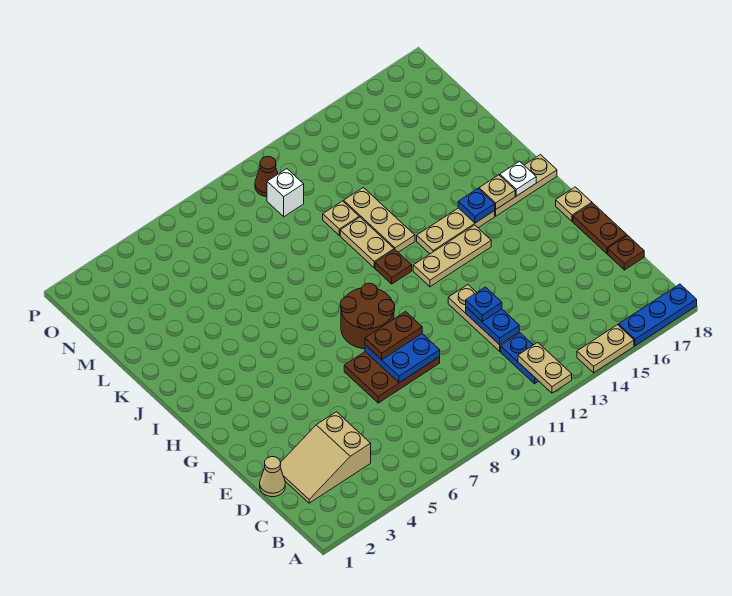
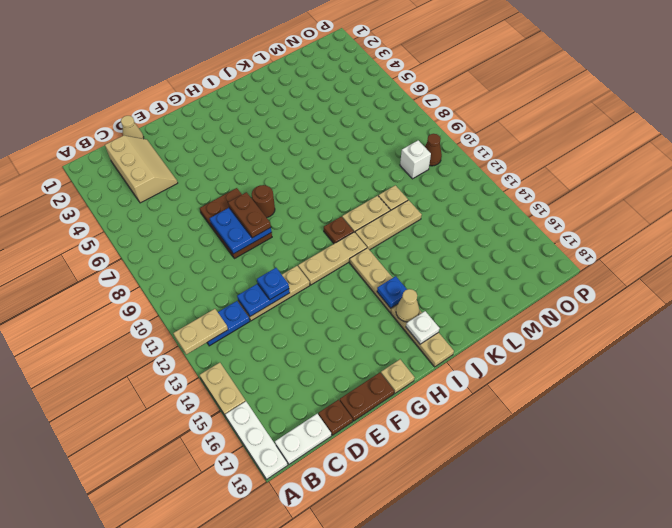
blue 1x3 plate [619,284,697,346] -> white 1x3 plate [225,401,288,480]
none -> white 1x2 plate [275,414,331,464]
tan 2x3 slope [280,412,371,503] -> tan 2x3 slope turned to [105,136,178,203]
brown 2x2 round brick [340,283,395,349] -> brown 1x1 round brick [252,185,275,218]
tan 1x3 plate [413,225,491,287] -> tan 1x3 plate turned to [298,232,367,285]
tan 1x1 plate [479,175,515,210] -> tan 1x1 cone [396,289,419,322]

